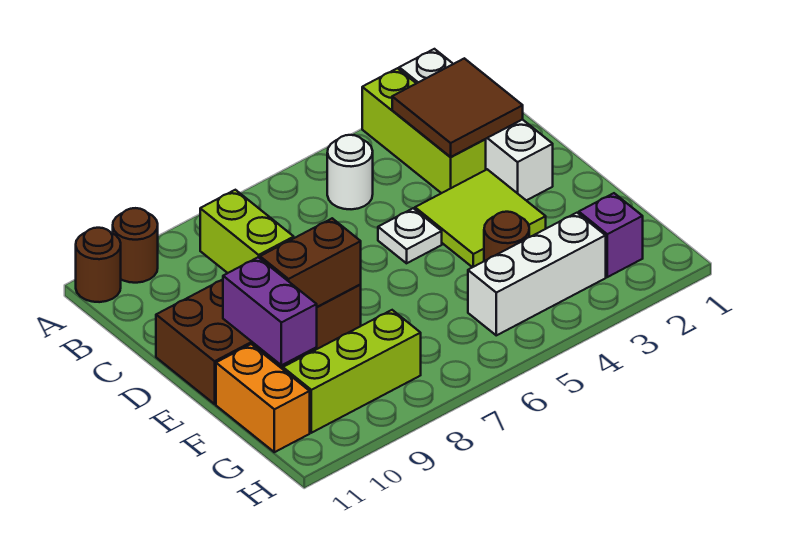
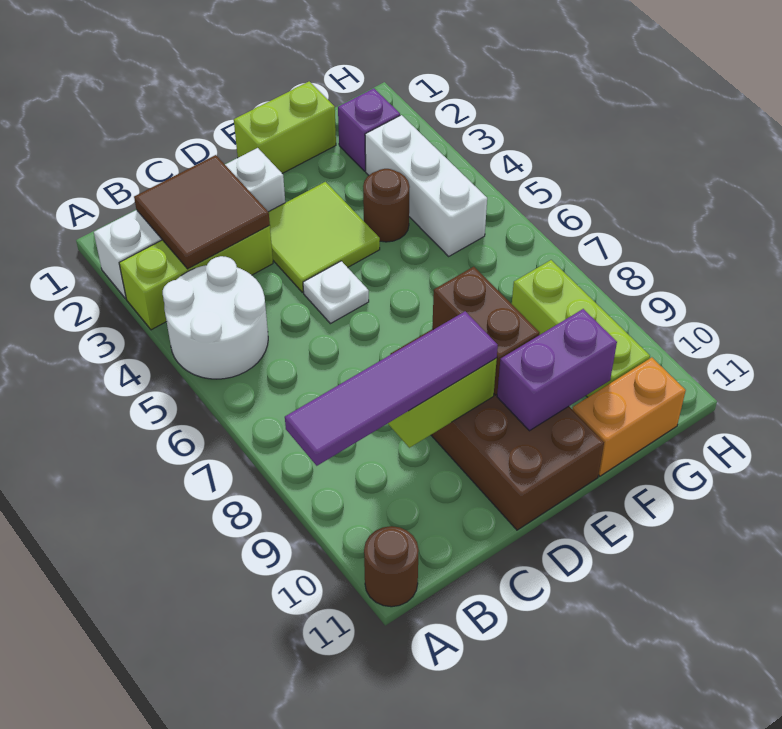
none -> purple 1x4 tile [285,311,498,466]
brown 1x1 round brick [113,208,158,283] -> none
white 1x1 round brick [327,135,373,209] -> white 2x2 round brick [163,256,268,379]
none -> lime 1x2 brick [234,81,336,173]

